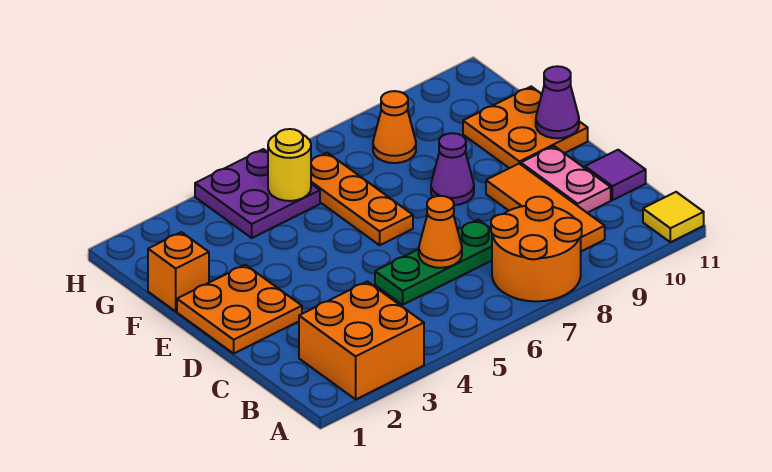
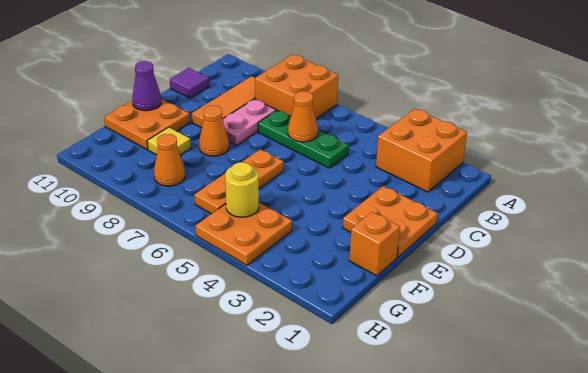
orange 2x2 round brick [491,197,582,301] -> orange 2x2 brick [255,55,338,119]
yellow 1x1 tile [643,192,704,242] -> yellow 1x1 tile moved to [147,127,191,155]
pink 1x2 plate [521,146,611,213] -> pink 1x2 plate moved to [223,99,276,145]
purple 1x1 cone [431,133,474,205] -> orange 1x1 cone [199,106,229,156]
purple 2x2 plate [195,149,320,238] -> orange 2x2 plate [195,203,292,265]

